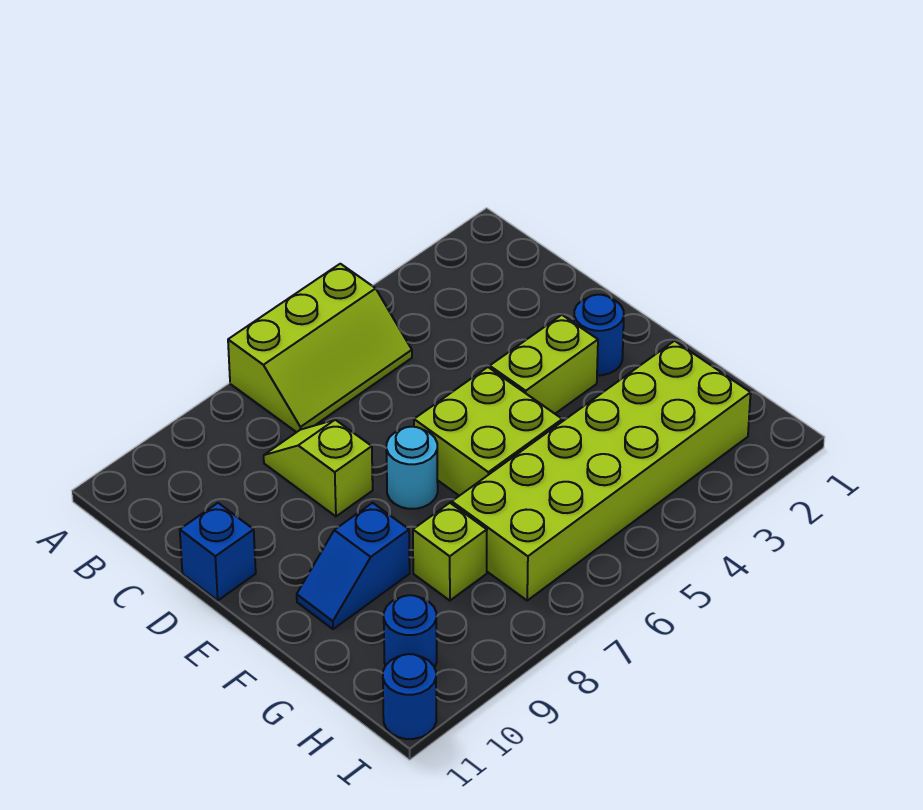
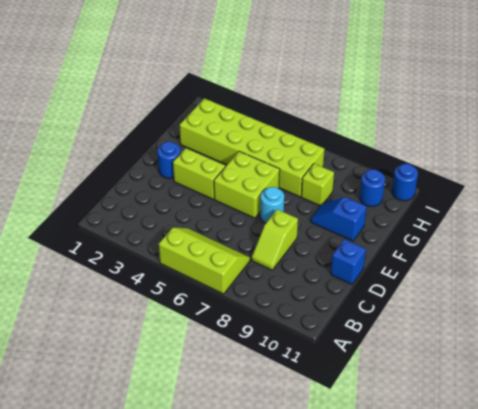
blue 1x2 slope [297,503,410,629] -> blue 1x2 slope turned to [311,197,366,241]

